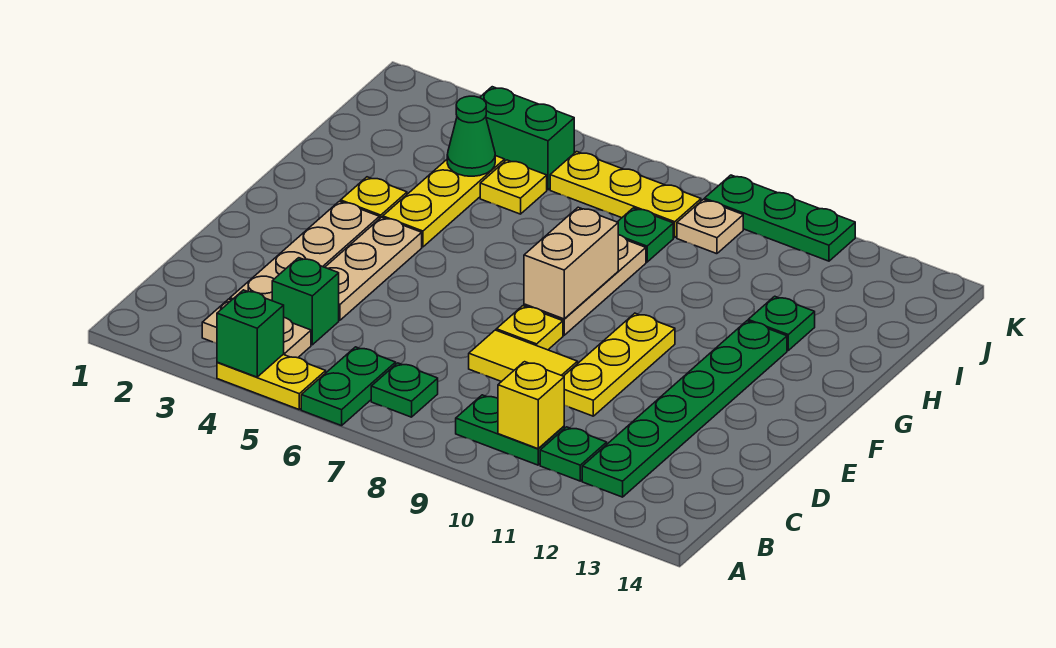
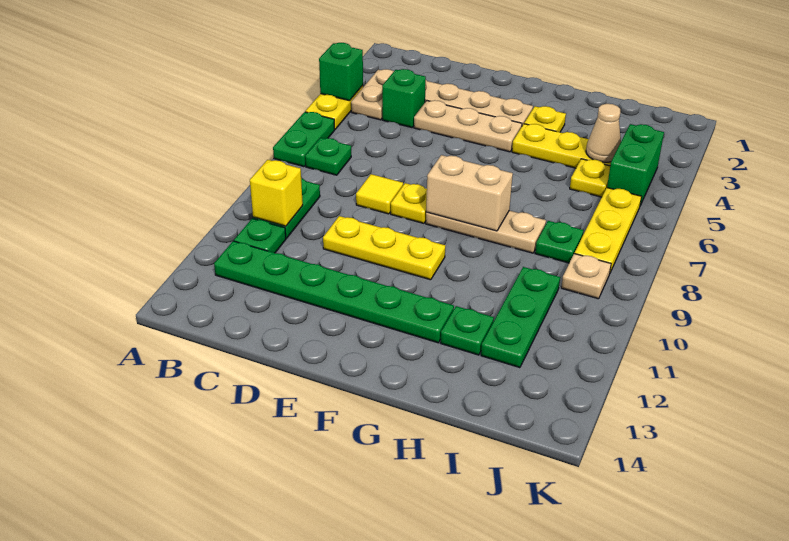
green 1x2 plate [301,347,396,426] -> green 1x2 plate turned to [273,112,335,167]
yellow 1x2 tile [469,330,578,382] -> yellow 1x1 tile [356,174,403,214]
green 1x1 cone [447,96,495,176] -> tan 1x1 cone [586,104,621,162]
green 1x3 plate [704,175,855,261] -> green 1x3 plate moved to [481,267,560,368]

